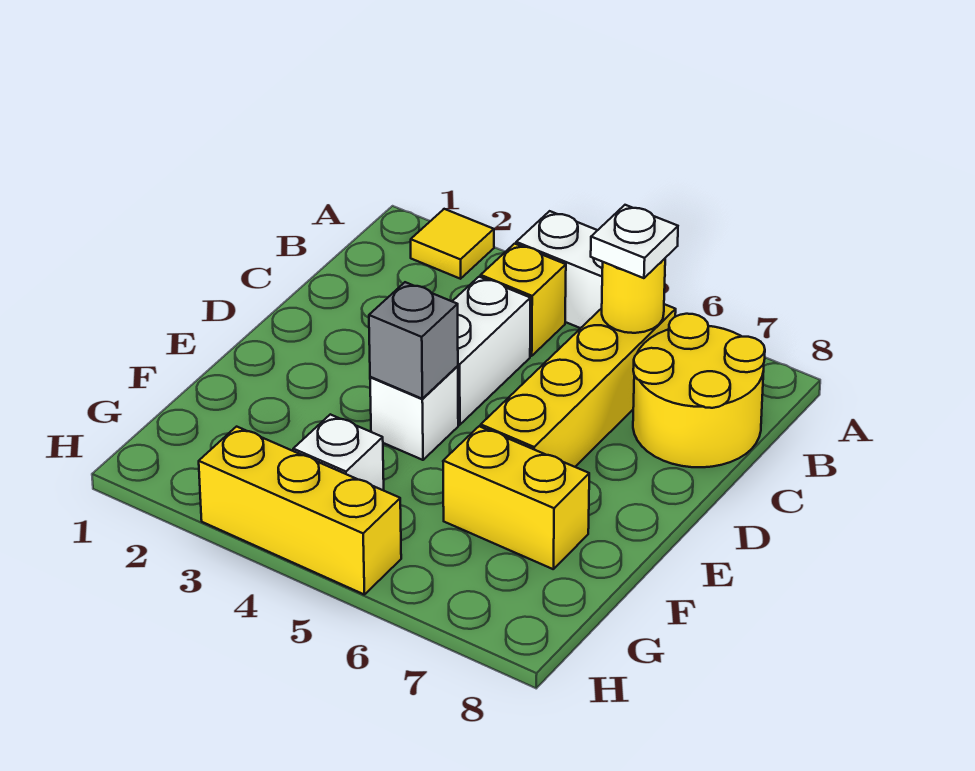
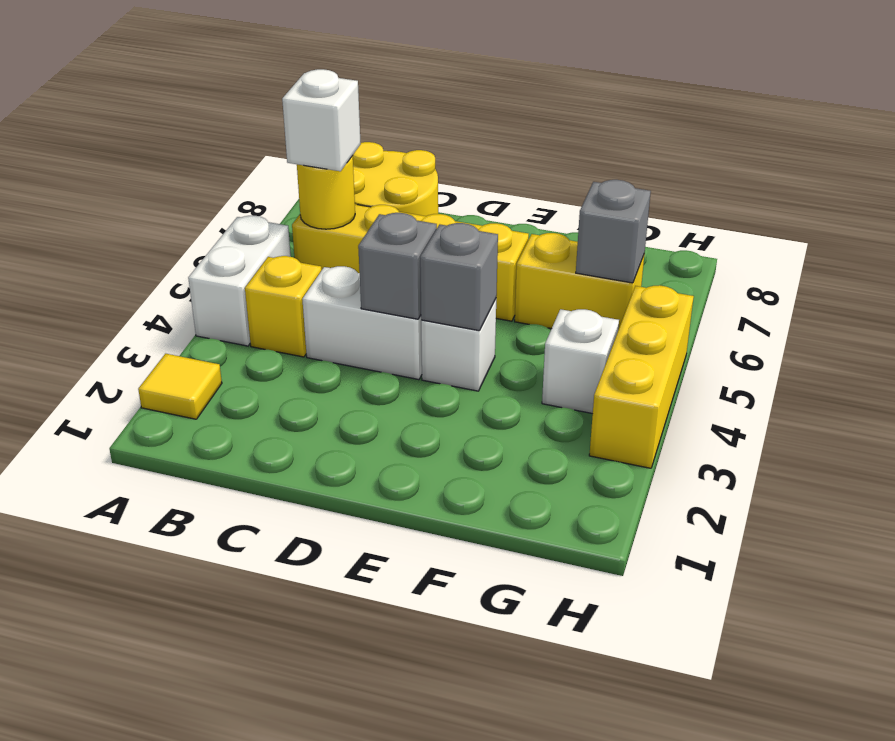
white 1x1 plate [591,205,678,278] -> white 1x1 brick [282,69,361,171]
none -> grey 1x1 brick [358,213,437,319]
yellow 1x2 brick [443,426,589,569] -> yellow 1x2 brick turned to [515,233,644,330]
none -> grey 1x1 brick [576,180,651,283]

